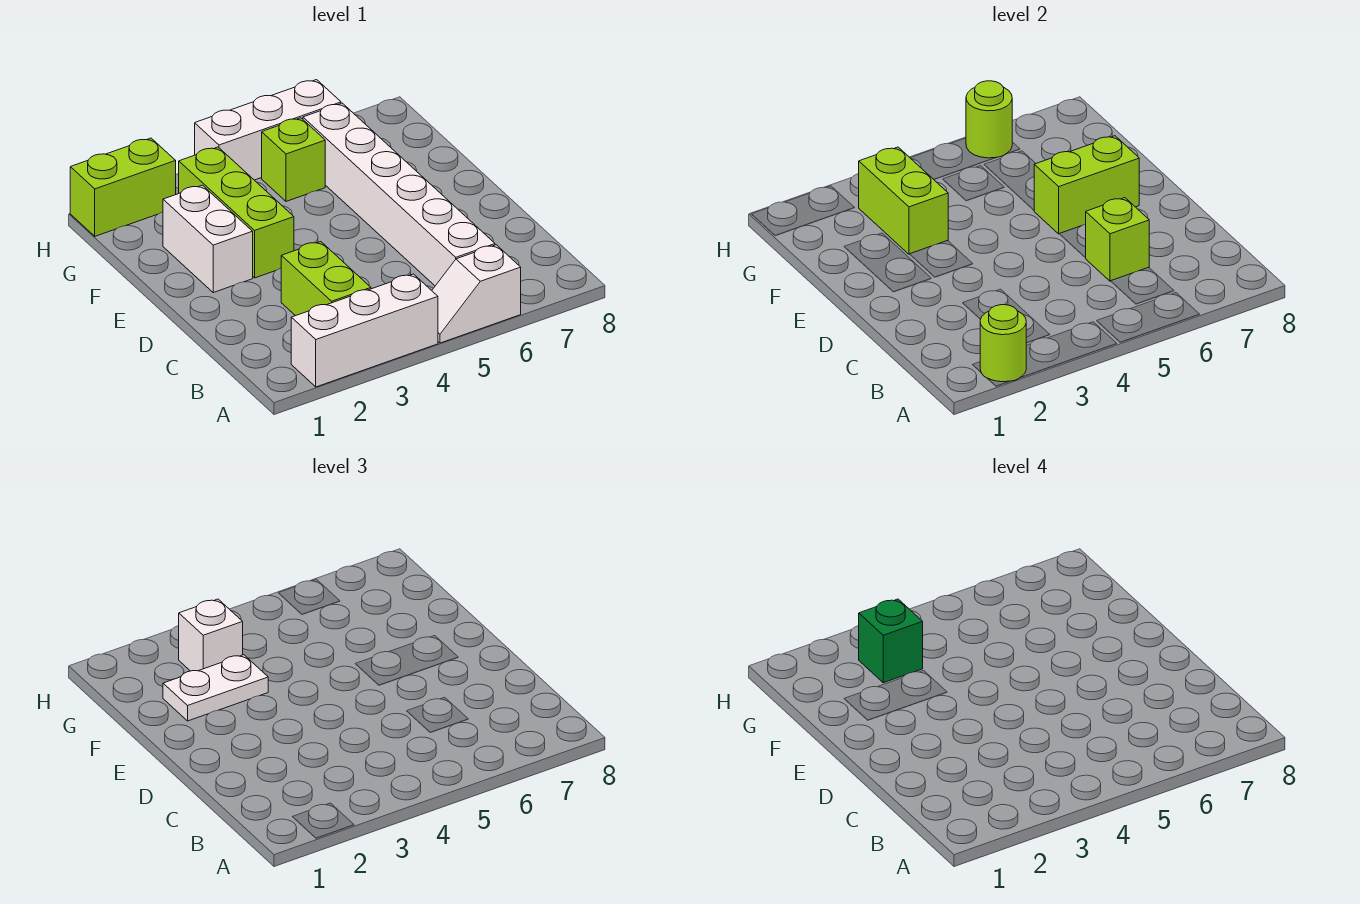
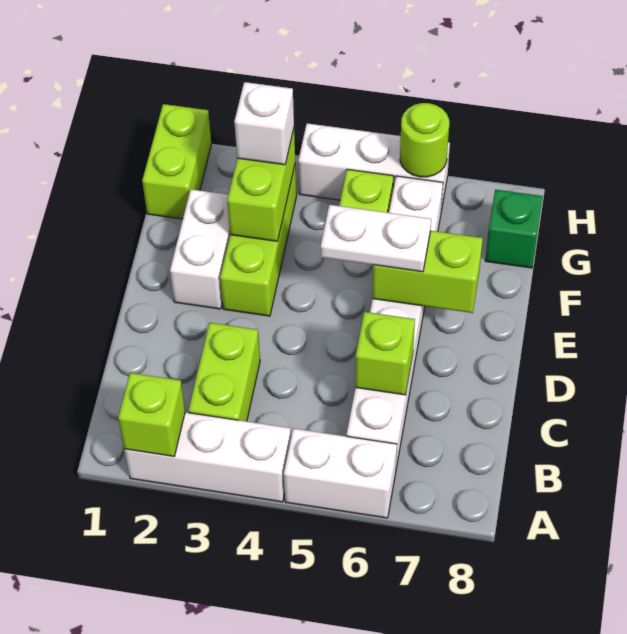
lime 1x1 round brick [980,305,1026,382] -> lime 1x1 brick [118,373,185,456]
white 1x2 slope [432,245,521,343] -> white 1x2 brick [284,428,397,518]
white 1x2 plate [163,655,268,721] -> white 1x2 plate moved to [321,205,431,272]
green 1x1 brick [859,599,923,683] -> green 1x1 brick moved to [485,190,543,268]
lime 1x2 brick [70,138,176,236] -> lime 1x2 brick turned to [142,104,211,219]

